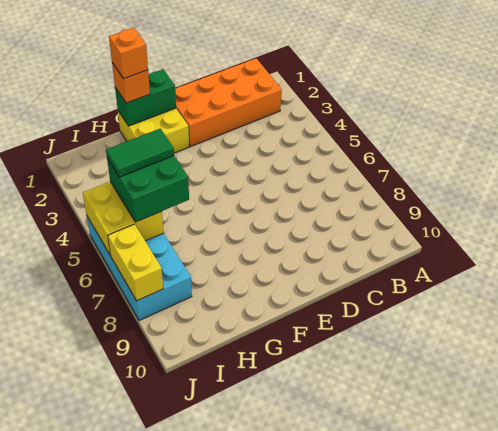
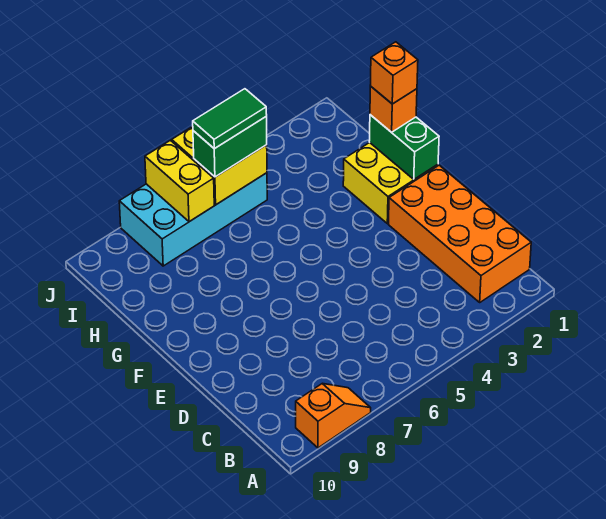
none -> orange 1x2 slope [296,384,371,448]
green 2x2 brick [107,156,189,222] -> green 1x2 brick [193,117,267,177]
green 1x2 tile [106,129,174,177] -> green 1x2 tile turned to [193,89,267,149]
yellow 1x2 brick [108,224,163,301] -> yellow 1x2 brick turned to [145,140,214,222]

